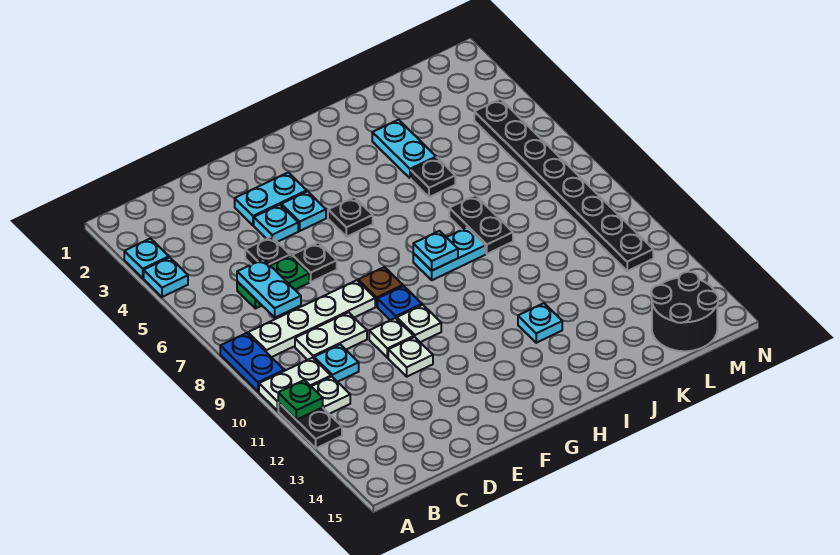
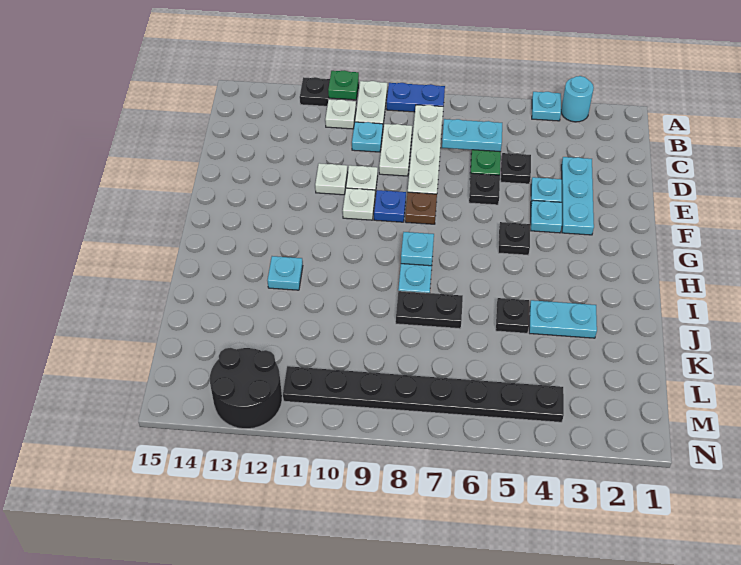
cyan 1x1 plate [124,239,169,278] -> cyan 1x1 round brick [561,76,594,122]
cyan 1x2 plate [235,172,307,225] -> cyan 1x3 plate [561,157,594,235]
black 2x2 round brick [651,272,718,351] -> black 2x2 round brick moved to [210,348,282,429]

